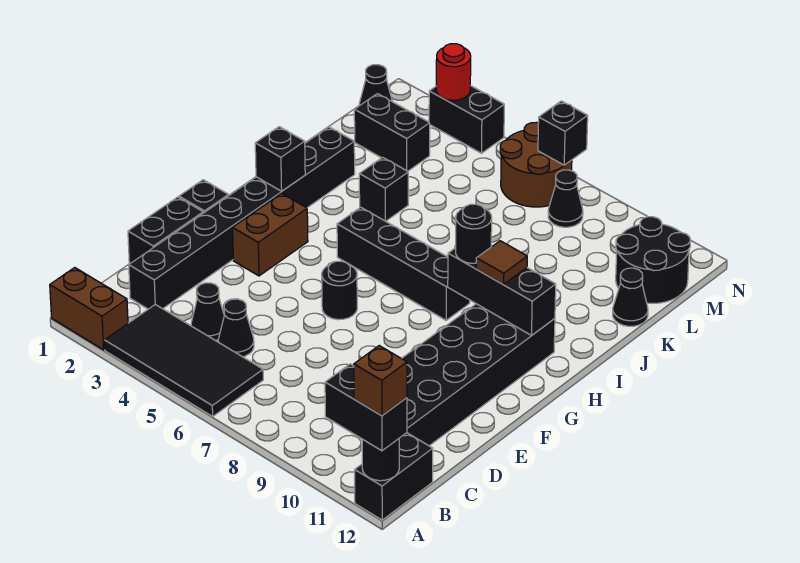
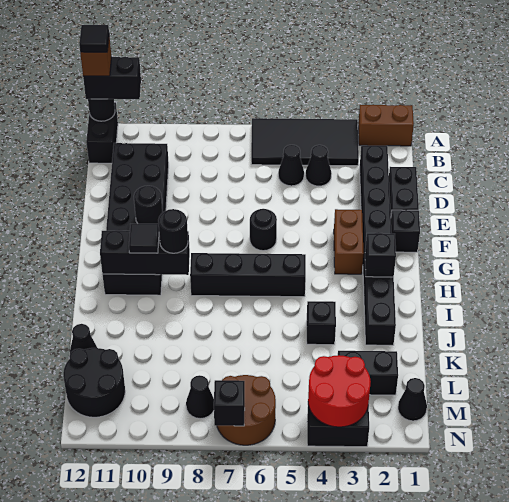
none -> black 1x1 tile [79,25,109,52]
none -> black 1x1 round brick [134,186,162,224]
brown 1x1 tile [476,241,527,284] -> black 1x1 tile [129,224,159,253]
red 1x1 round brick [436,44,471,100] -> red 2x2 round brick [308,355,371,427]

